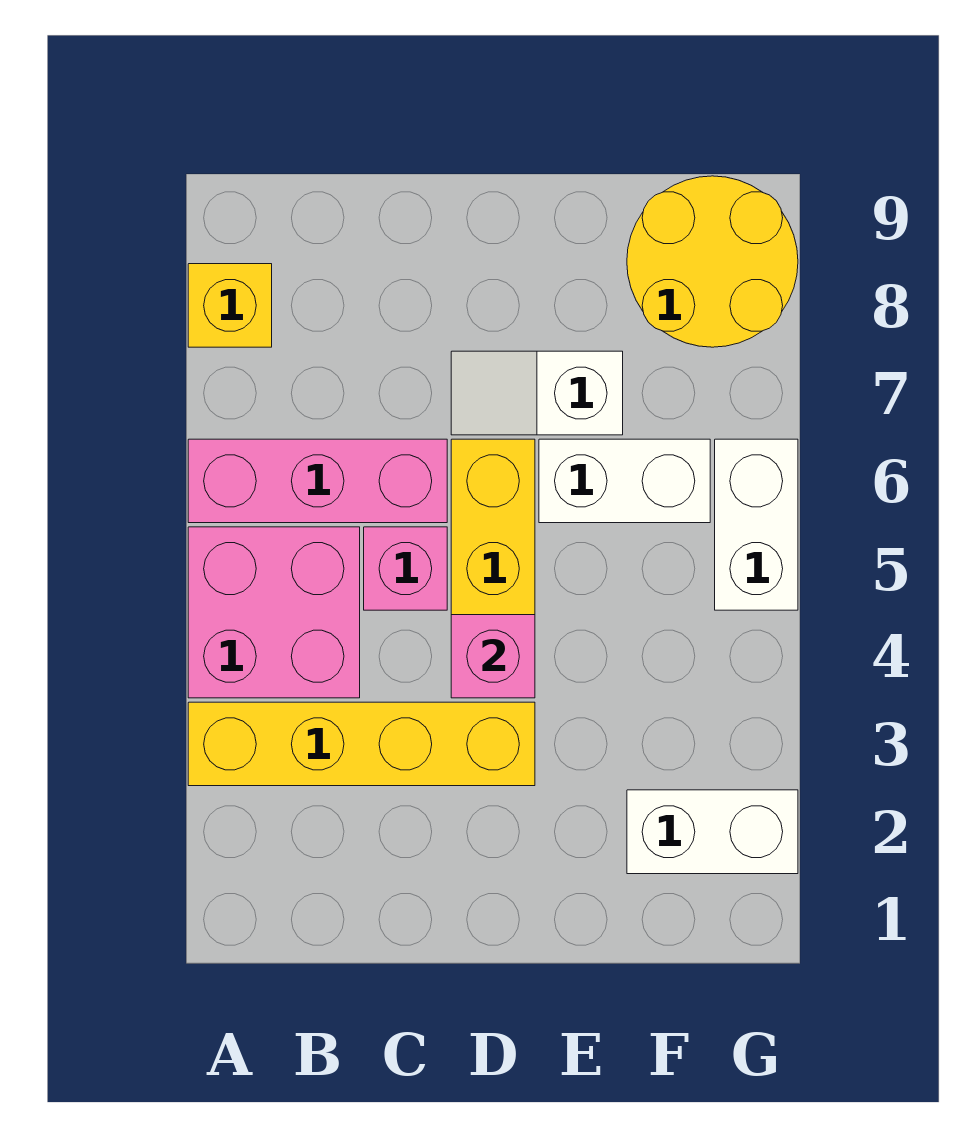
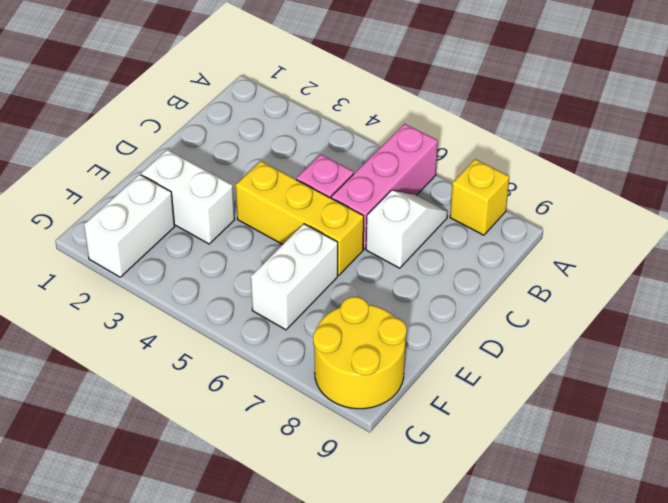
yellow 1x4 brick [188,702,535,786] -> none
pink 2x2 brick [188,527,360,698] -> none
pink 1x1 brick [451,615,535,698] -> none
white 1x2 slope [451,351,623,435] -> white 1x2 slope moved to [366,190,448,268]
white 1x2 brick [715,439,798,610] -> white 1x2 brick moved to [141,150,235,244]

